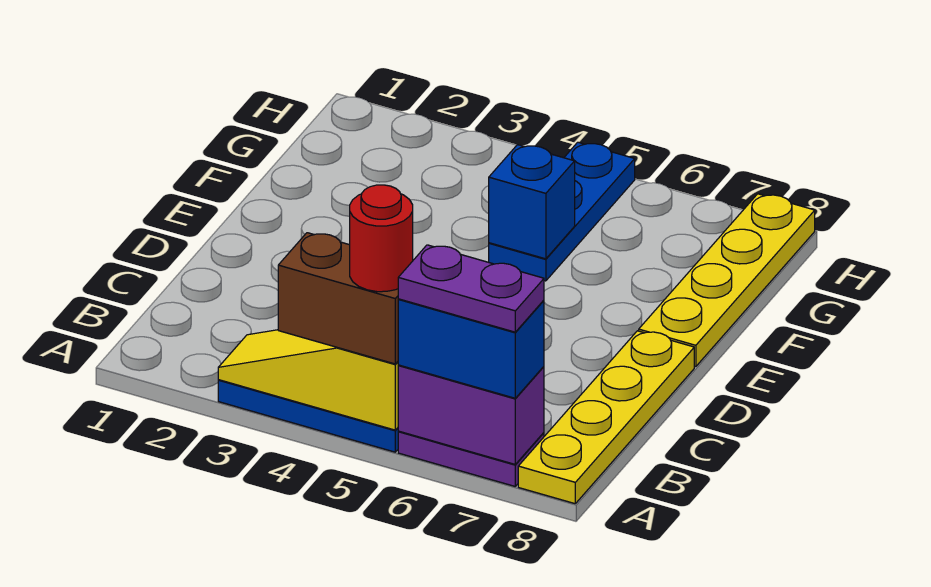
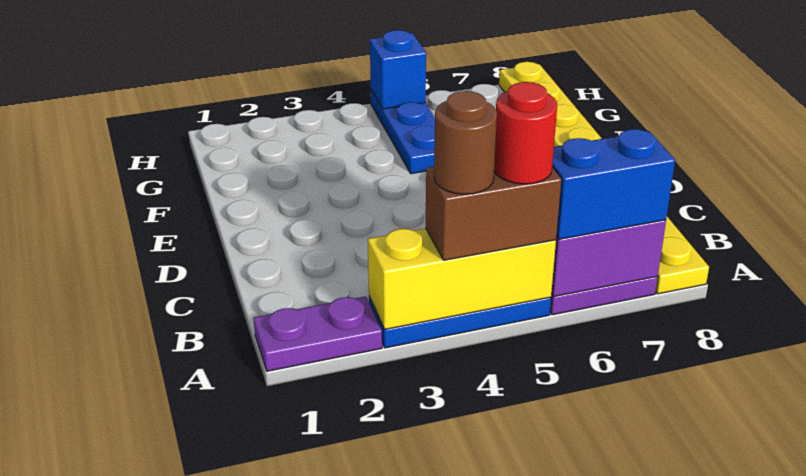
yellow 1x3 slope [218,330,399,430] -> yellow 1x3 brick [368,228,556,329]
none -> brown 1x1 round brick [434,91,497,194]
purple 1x2 plate [398,245,544,332] -> purple 1x2 plate moved to [254,296,382,371]
blue 1x1 brick [489,145,575,259] -> blue 1x1 brick moved to [370,30,426,109]

